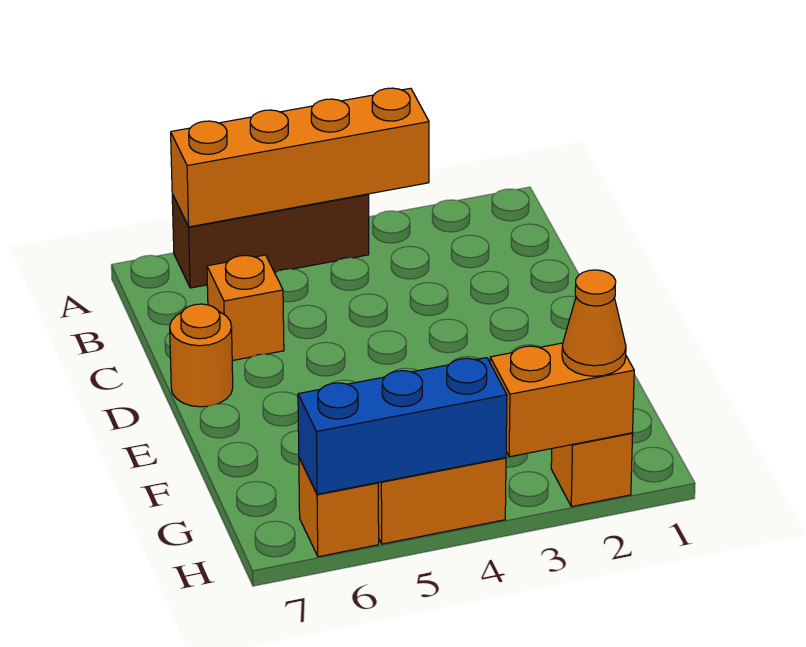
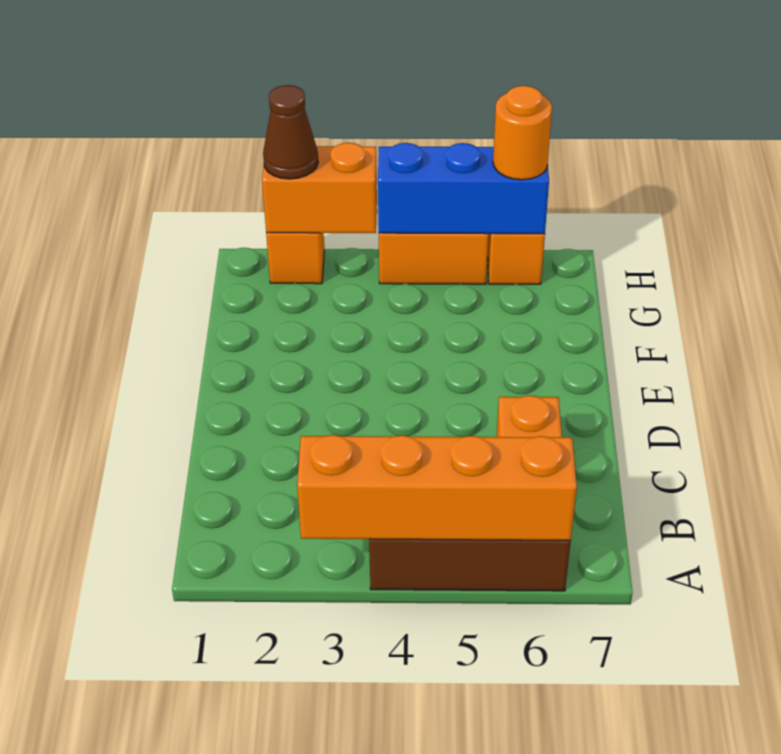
orange 1x1 round brick [170,304,233,407] -> orange 1x1 round brick moved to [493,86,552,180]
orange 1x1 cone [562,270,626,376] -> brown 1x1 cone [263,85,318,179]

